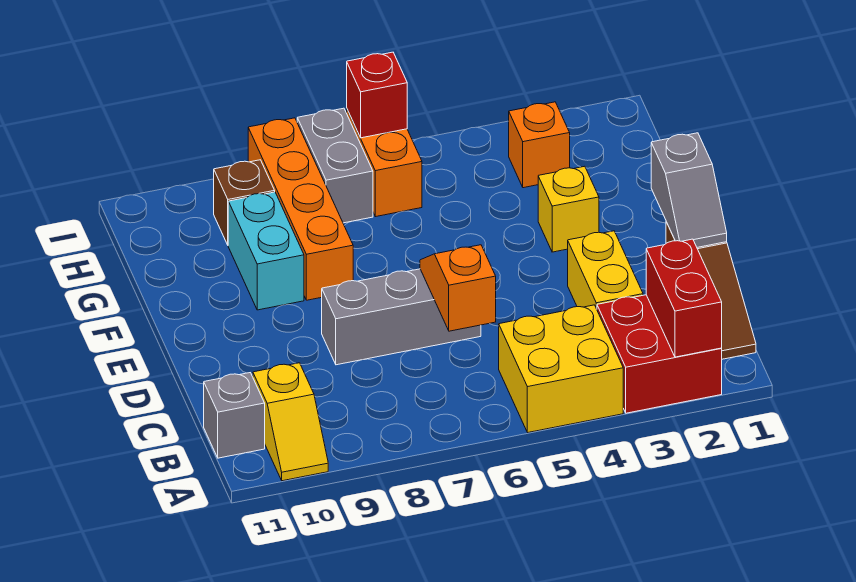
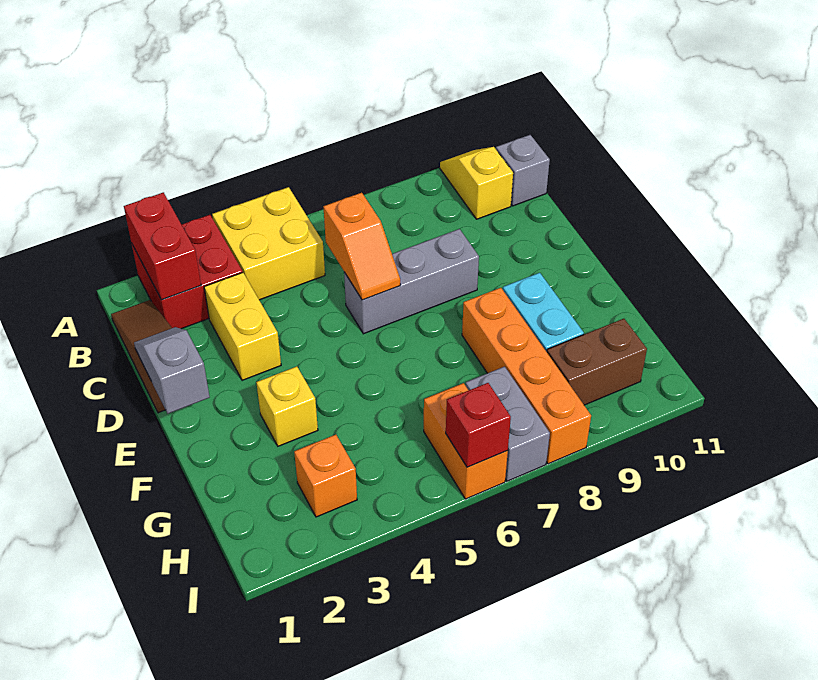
brown 1x1 brick [214,160,275,245] -> brown 1x2 brick [547,319,647,405]

